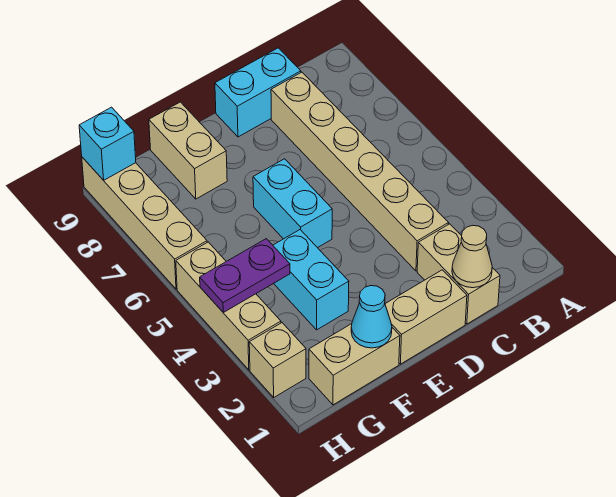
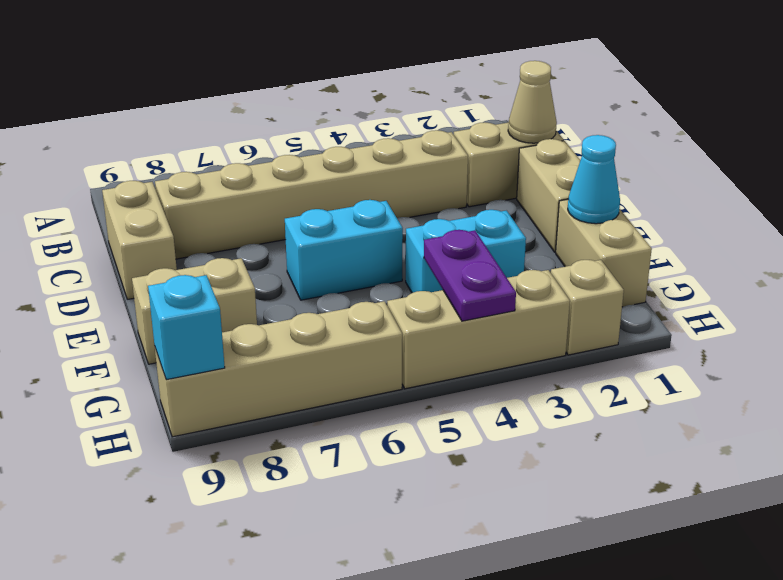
cyan 1x2 brick [215,48,301,137] -> tan 1x2 brick [102,181,177,299]

